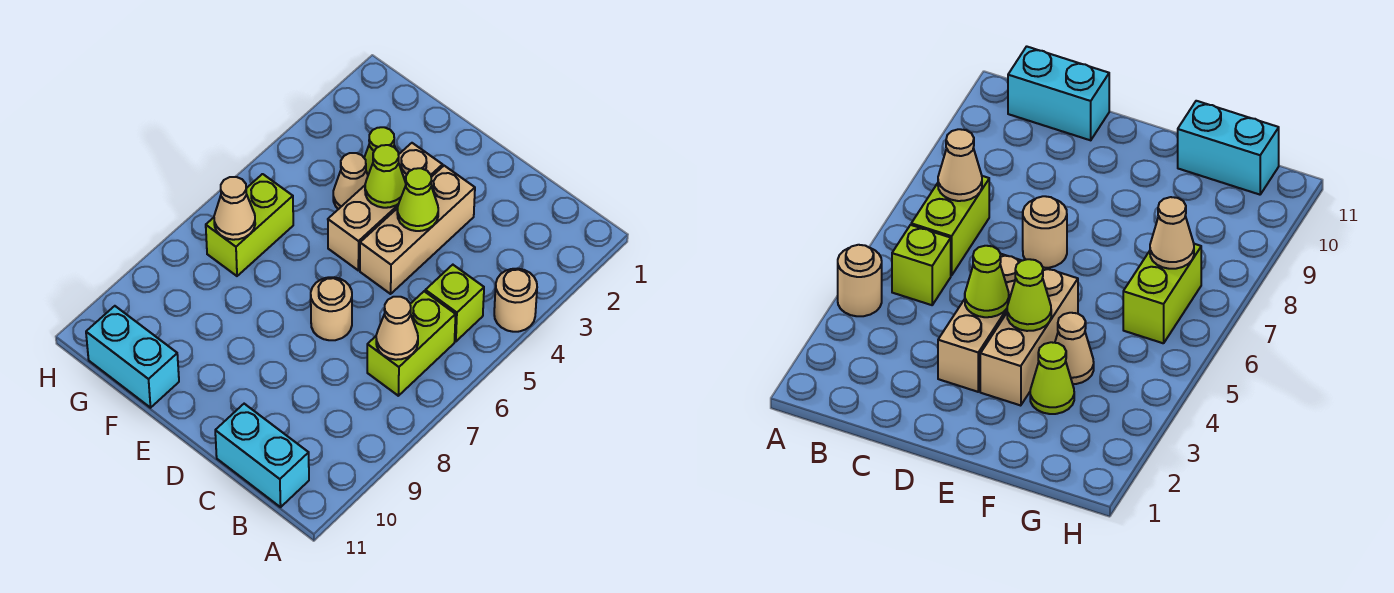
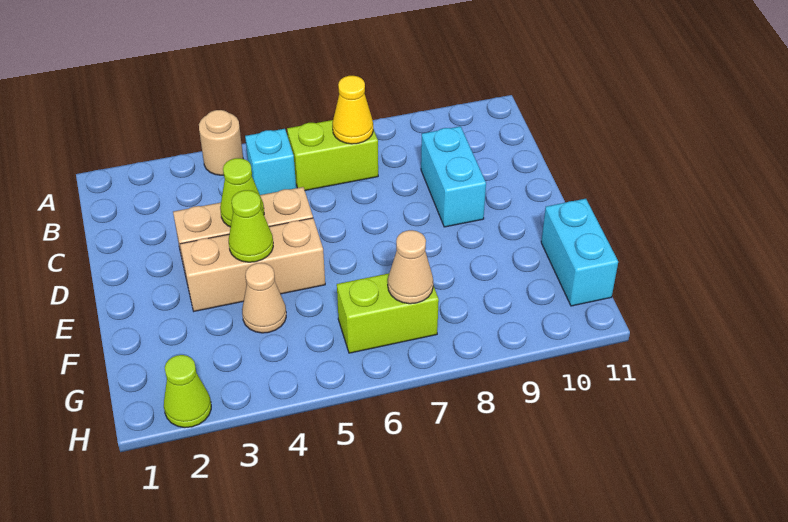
lime 1x1 brick [425,265,484,342] -> cyan 1x1 brick [245,129,296,195]
tan 1x1 cone [376,297,418,360] -> yellow 1x1 cone [332,76,373,144]
cyan 1x2 brick [215,404,309,507] -> cyan 1x2 brick moved to [421,126,486,227]
tan 1x1 round brick [311,277,352,340] -> none
lime 1x1 cone [364,127,395,175] -> lime 1x1 cone moved to [164,355,211,428]

